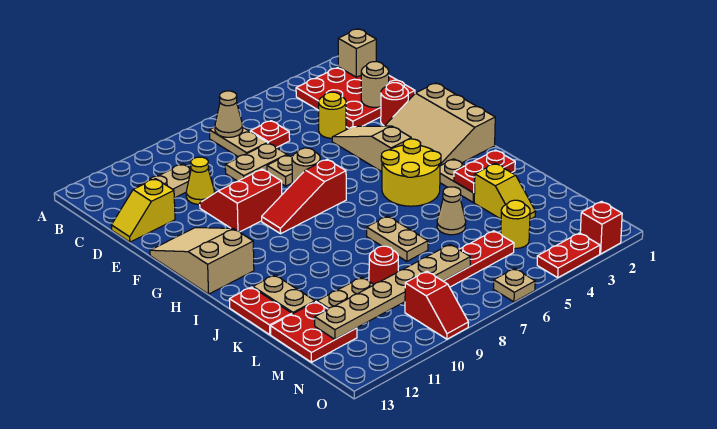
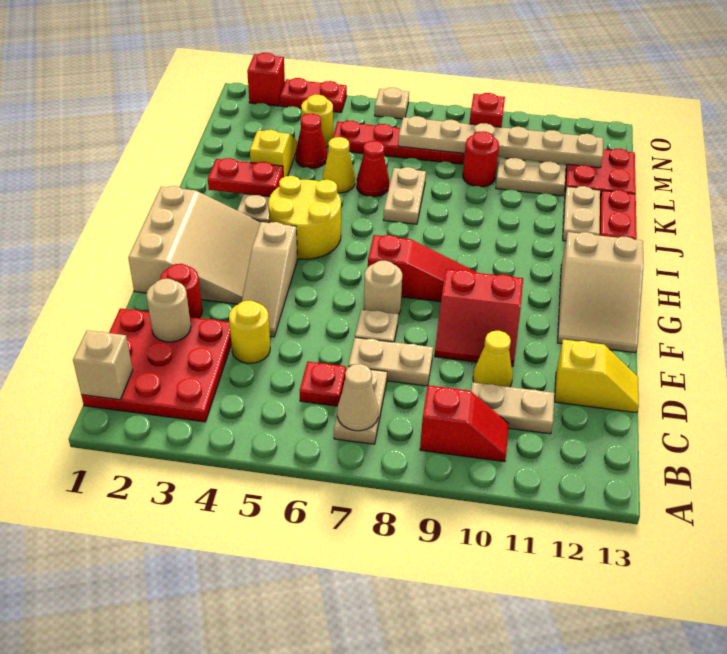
none -> red 1x2 slope [420,385,509,462]
tan 1x1 cone [437,187,466,235] -> yellow 1x1 cone [323,137,355,193]
none -> red 1x1 cone [357,141,389,197]
none -> red 1x1 cone [295,114,327,168]

